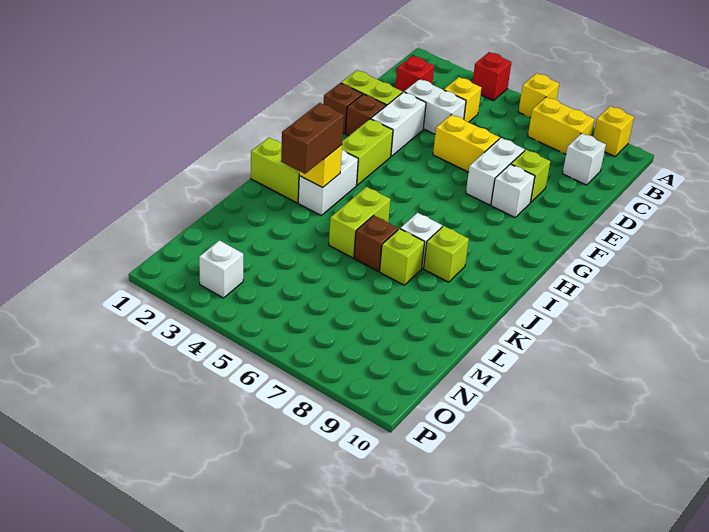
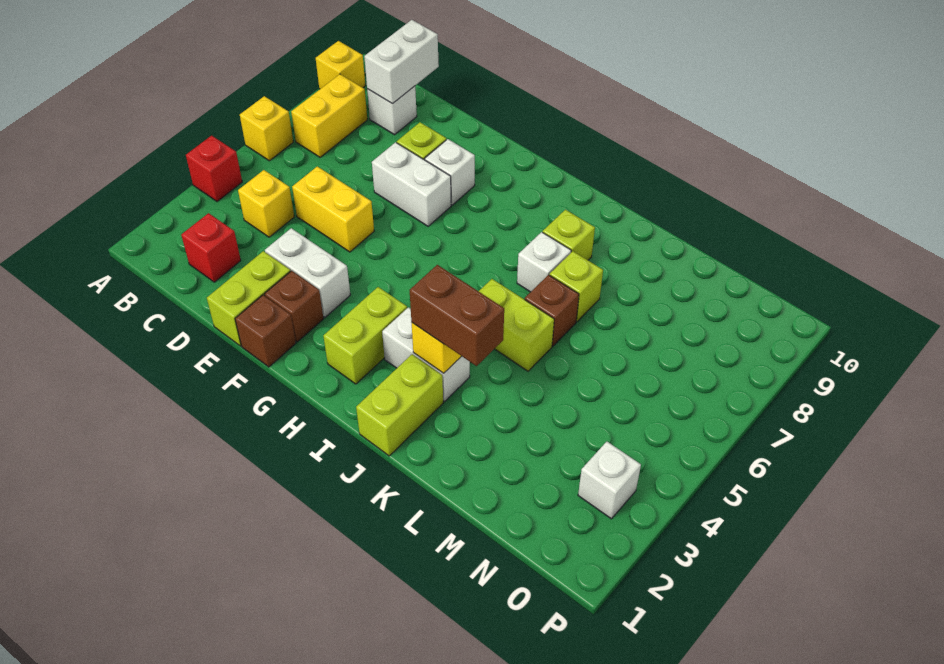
white 1x2 brick [404,79,466,134] -> white 1x2 brick moved to [364,20,439,104]
yellow 1x2 brick [433,115,499,172] -> yellow 1x2 brick turned to [292,166,374,252]
lime 1x2 brick [342,119,393,185] -> lime 1x2 brick turned to [323,287,407,384]

